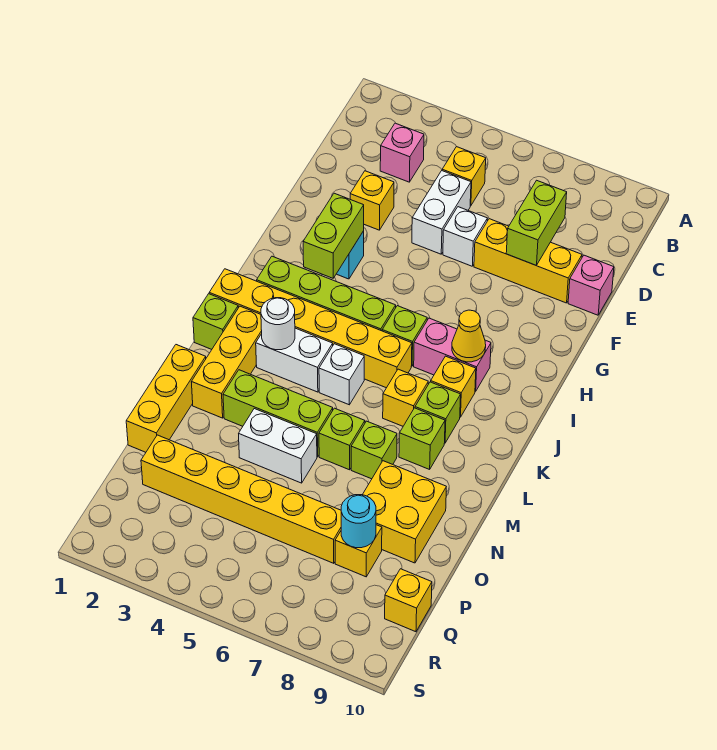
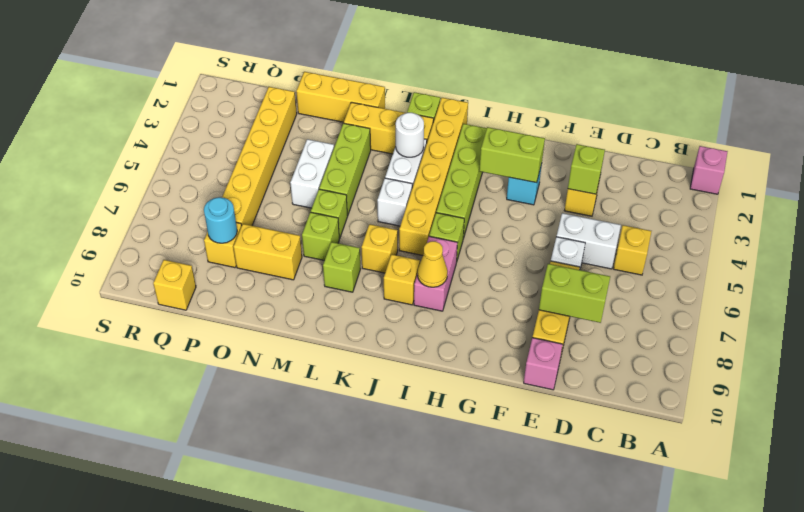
pink 1x1 brick [380,123,424,182] -> pink 1x1 brick moved to [690,146,728,194]
lime 1x1 brick [415,382,461,443] -> lime 1x1 brick moved to [568,144,605,194]
yellow 2x2 brick [363,461,446,563] -> yellow 1x2 brick [234,224,302,280]

